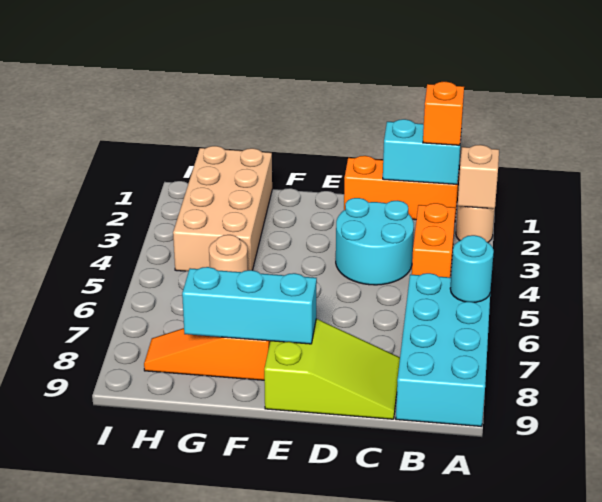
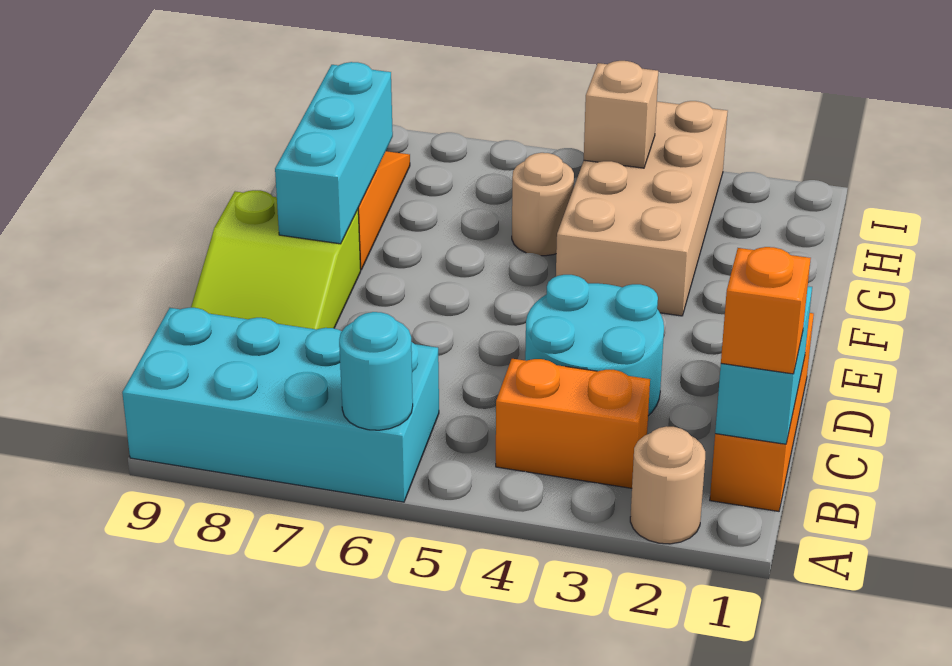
tan 1x1 brick [458,145,499,209] -> tan 1x1 brick moved to [584,61,658,168]
tan 2x4 brick [173,146,272,271] -> tan 2x4 brick turned to [556,101,728,316]

